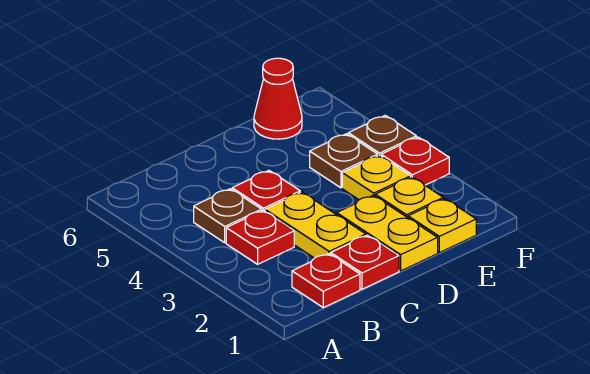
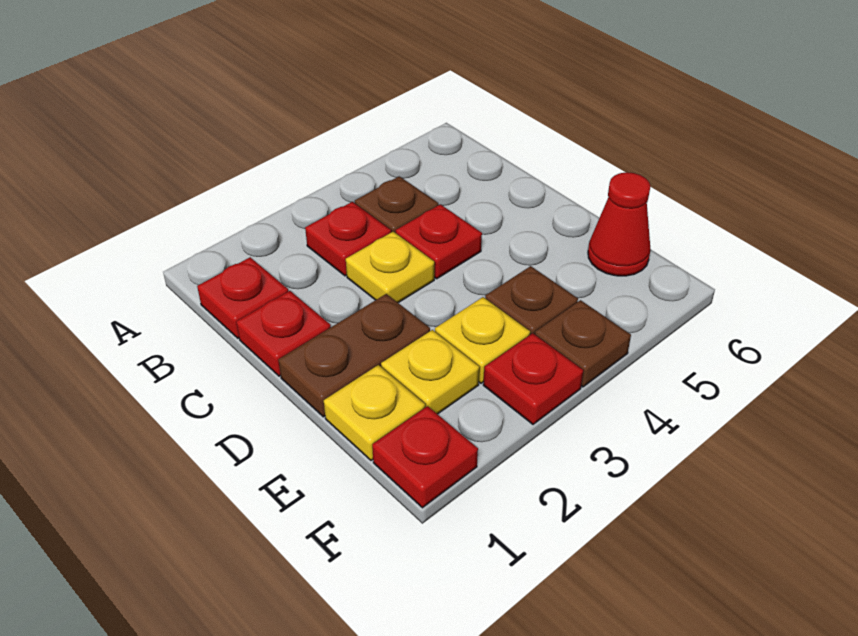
yellow 1x2 plate [265,192,366,258] -> yellow 1x1 plate [346,232,434,303]
yellow 1x2 plate [337,195,438,271] -> brown 1x2 plate [279,294,430,417]
none -> red 1x1 plate [372,406,478,508]

